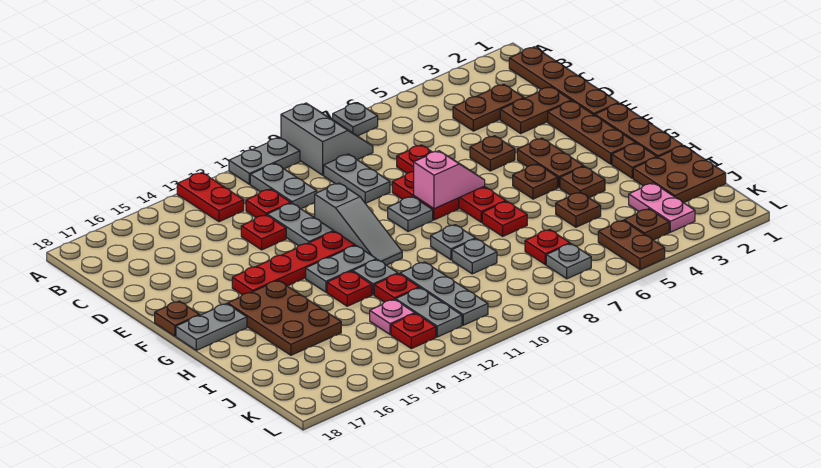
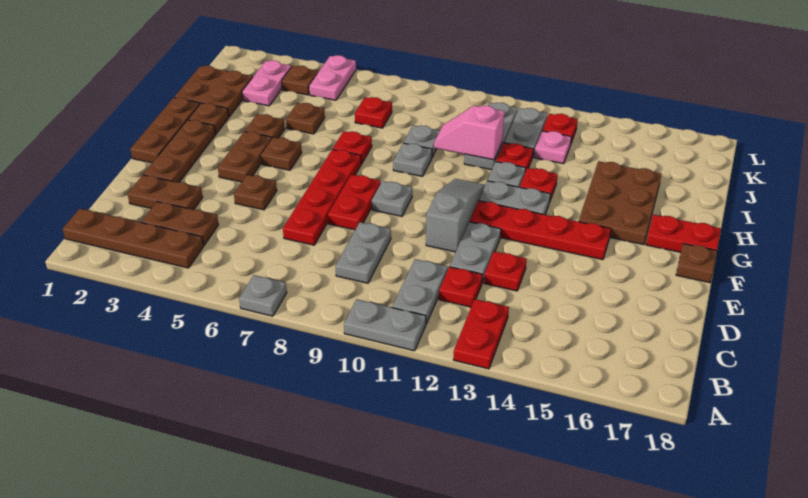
grey 2x2 slope [281,103,373,175] -> none
brown 1x4 plate [509,47,619,115] -> brown 1x4 plate turned to [63,209,204,268]
pink 1x2 slope [414,151,485,209] -> pink 1x2 slope moved to [434,105,504,160]
grey 1x2 plate [176,304,247,350] -> red 1x2 plate [646,215,721,252]
brown 1x2 plate [598,220,665,270] -> pink 1x2 plate [309,55,356,100]
grey 1x1 plate [546,244,591,279] -> none

